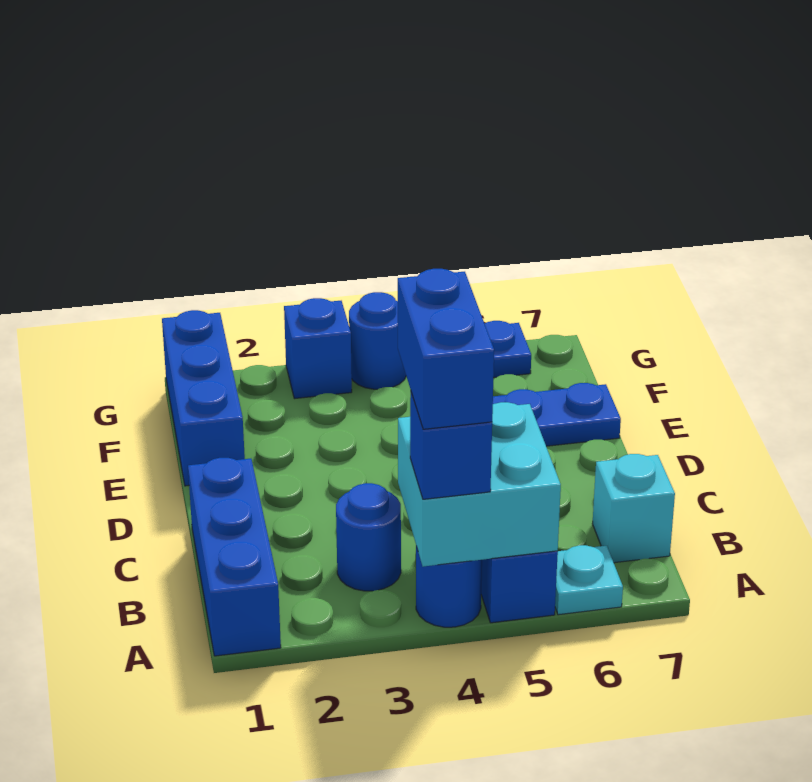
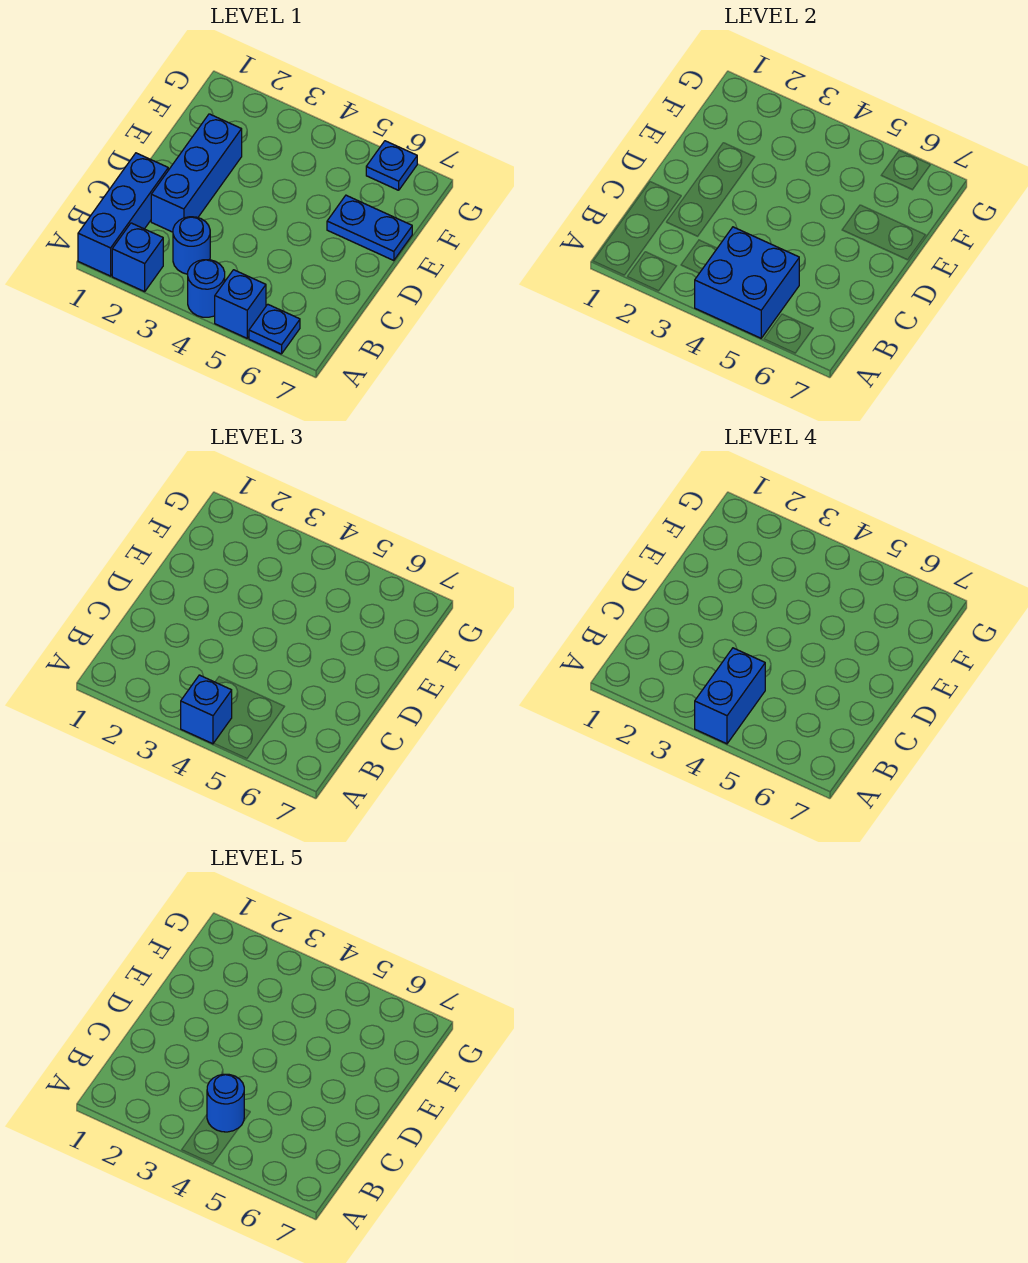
cyan 2x2 brick [398,402,561,567] -> blue 2x2 brick [695,227,799,338]
cyan 1x1 plate [555,545,623,615] -> blue 1x1 plate [249,304,300,354]
cyan 1x1 brick [592,454,675,563] -> none
blue 1x3 brick [162,310,245,486] -> blue 1x3 brick moved to [151,114,242,232]
blue 1x1 brick [284,298,352,399] -> blue 1x1 brick moved to [112,223,163,292]
blue 1x1 round brick [349,292,406,389] -> blue 1x1 round brick moved to [207,1074,244,1132]

